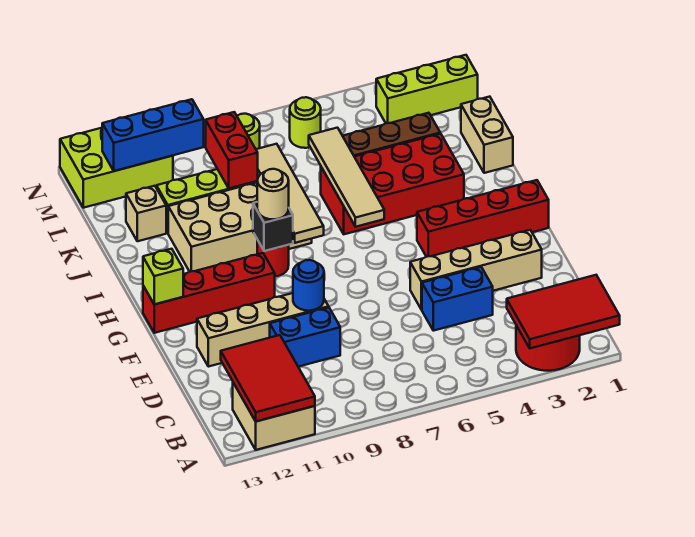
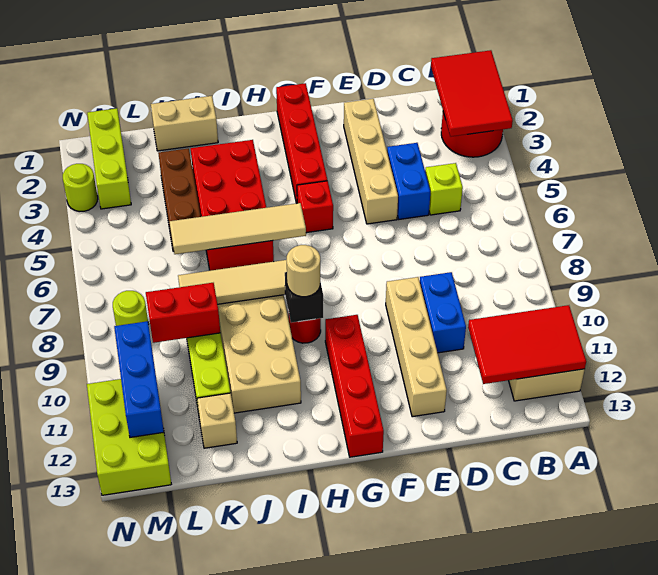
blue 1x1 round brick [293,260,324,311] -> none
none -> red 1x1 brick [297,181,333,233]
lime 1x1 brick [143,249,183,304] -> lime 1x1 brick moved to [425,163,463,215]
lime 1x1 round brick [290,97,321,148] -> lime 1x1 round brick moved to [63,164,98,212]

